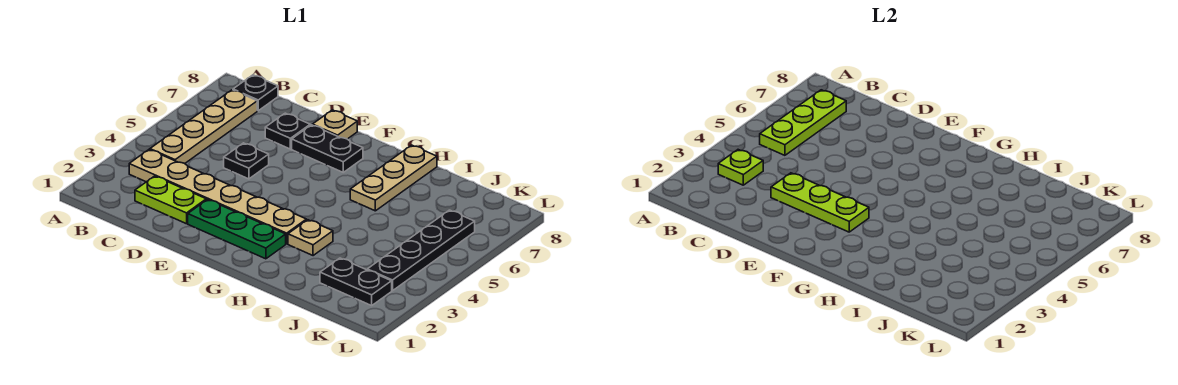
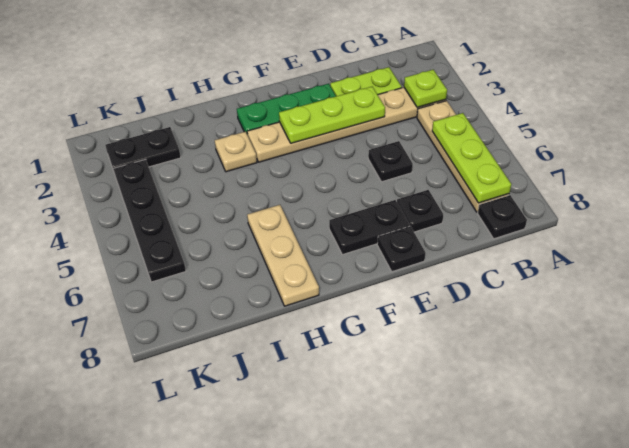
tan 1x1 plate [312,110,357,139] -> black 1x1 plate [377,226,425,272]

